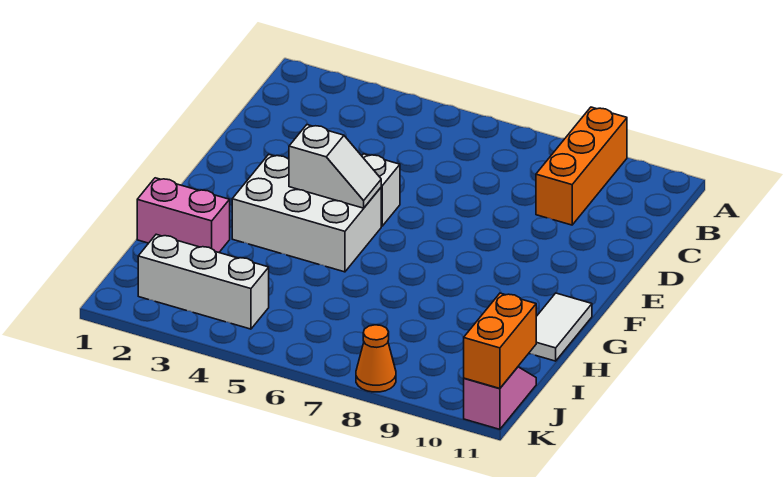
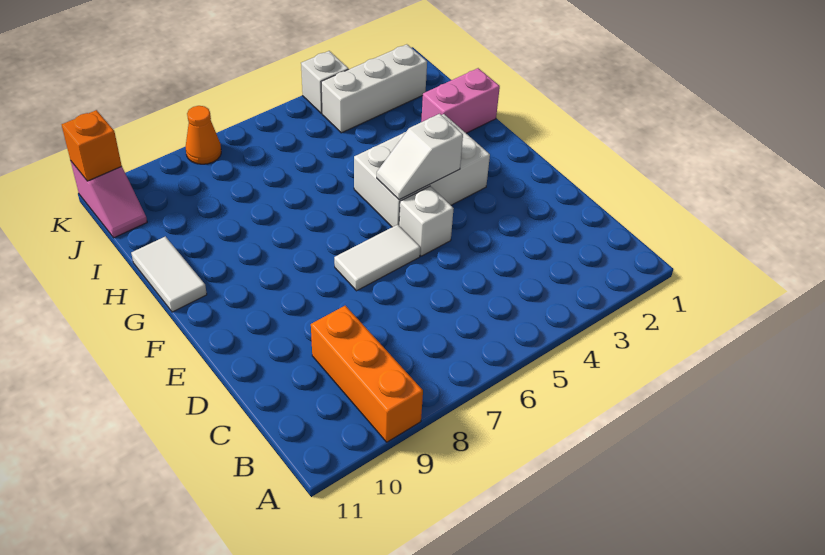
none -> white 1x2 tile [334,225,420,291]
orange 1x2 brick [464,293,536,388] -> orange 1x1 brick [62,110,122,181]
none -> white 1x1 brick [301,51,349,113]

